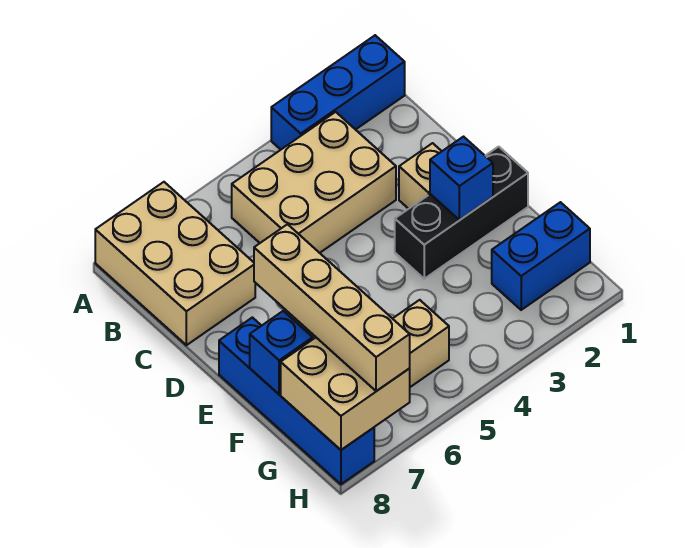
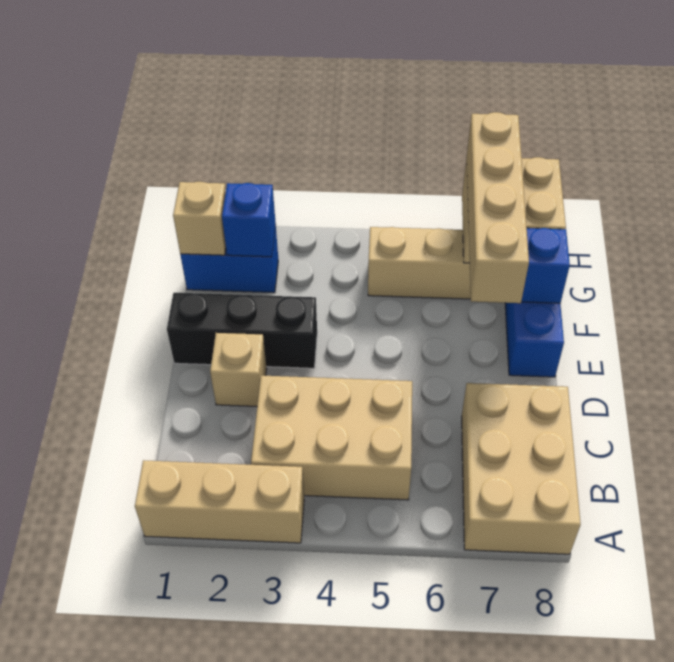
blue 1x3 brick [271,35,405,150] -> tan 1x3 brick [135,460,304,543]
blue 1x1 brick [430,137,493,220] -> blue 1x1 brick moved to [222,183,276,257]
none -> tan 1x1 brick [173,182,226,255]

